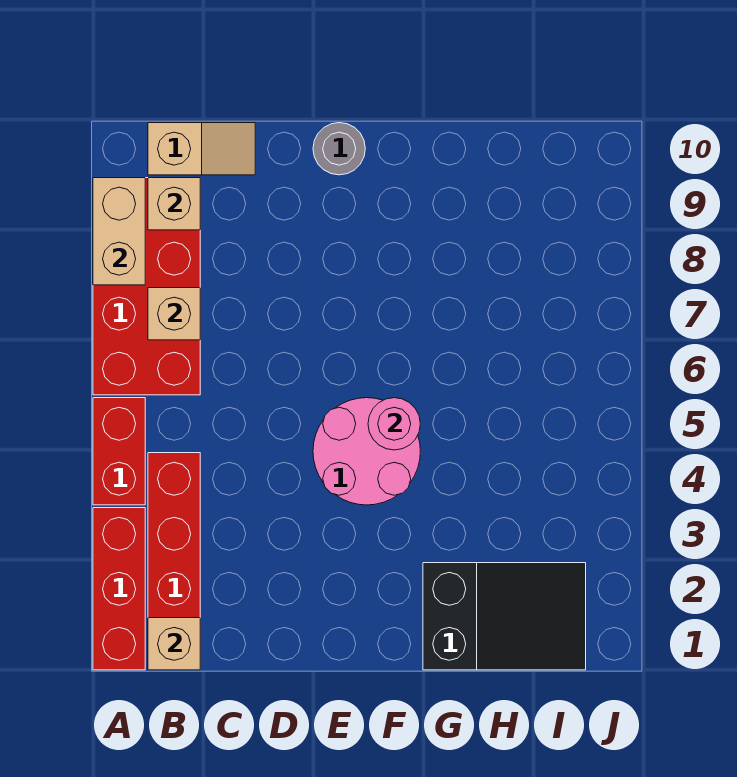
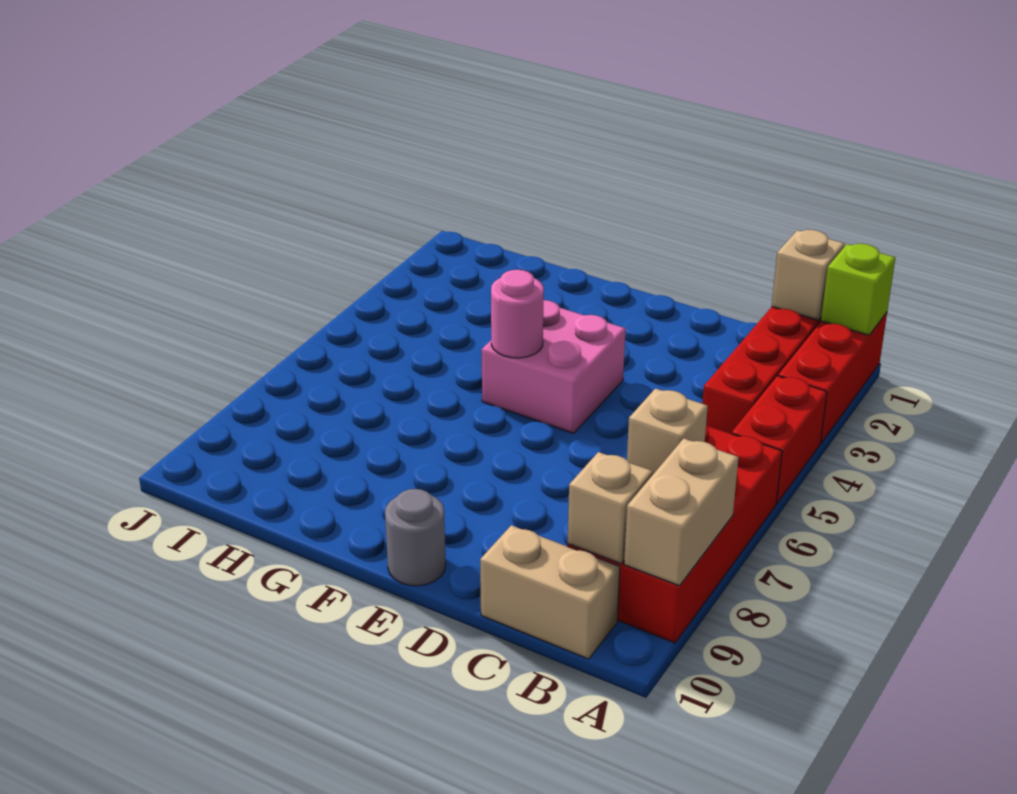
none -> lime 1x1 brick [821,244,895,335]
tan 1x2 slope [148,123,255,175] -> tan 1x2 brick [480,525,620,659]
pink 2x2 round brick [313,398,420,505] -> pink 2x2 brick [482,300,626,433]
black 2x3 slope [423,563,586,670] -> none

